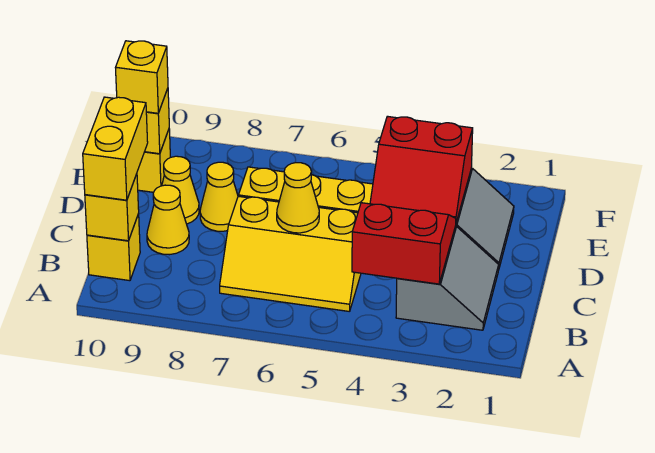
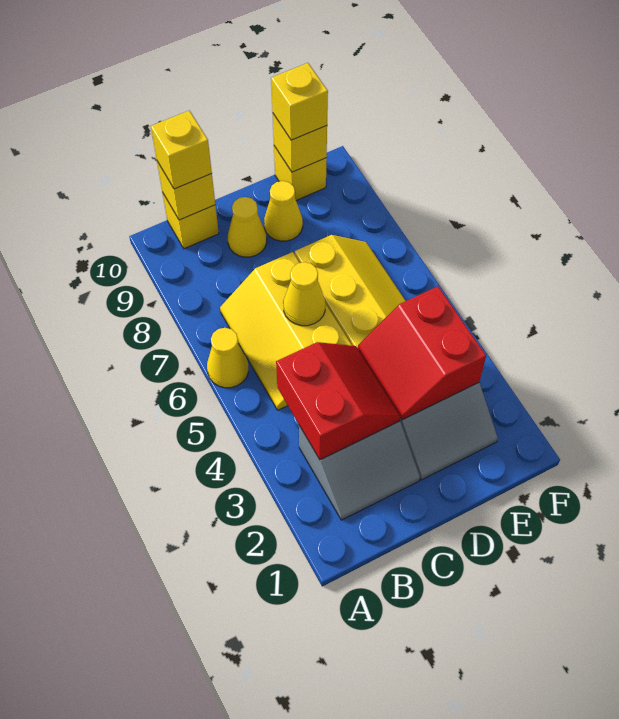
yellow 1x2 brick [83,97,148,200] -> yellow 1x1 brick [151,110,212,189]
yellow 1x1 cone [200,162,238,231] -> yellow 1x1 cone moved to [207,328,248,388]

